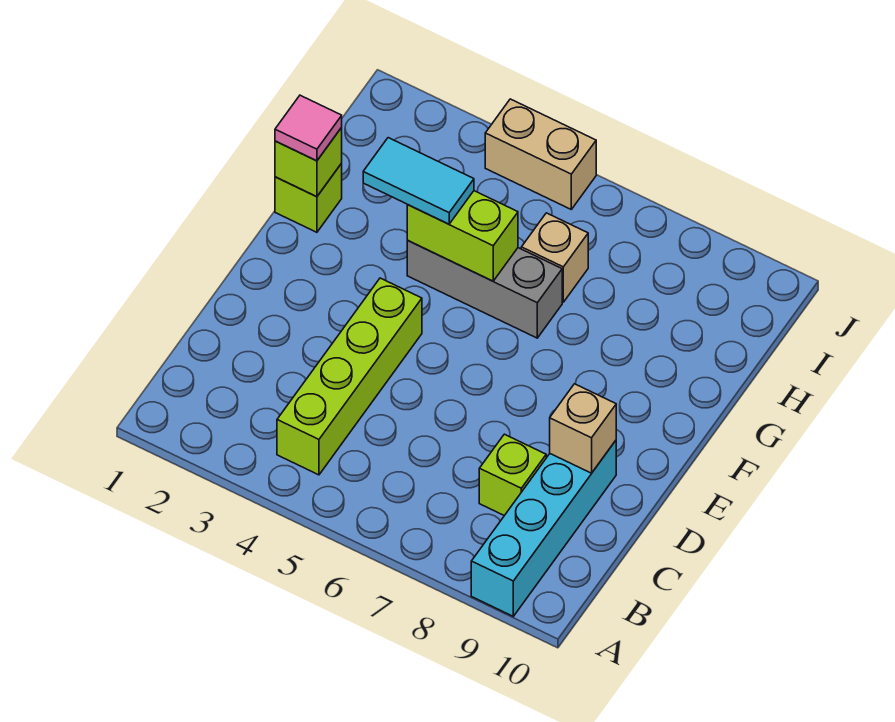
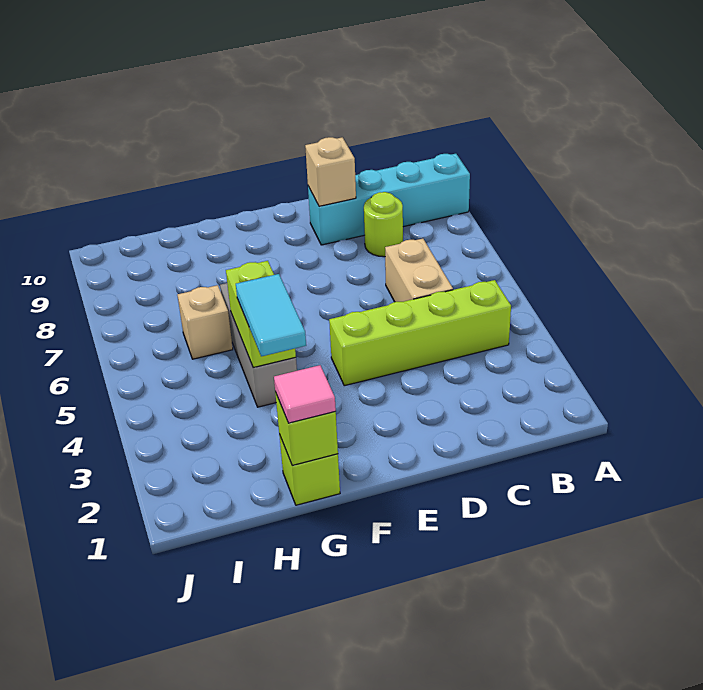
lime 1x1 brick [479,434,546,516] -> lime 1x1 round brick [364,192,403,257]
tan 1x2 brick [485,99,596,209] -> tan 1x2 brick moved to [385,239,453,302]

